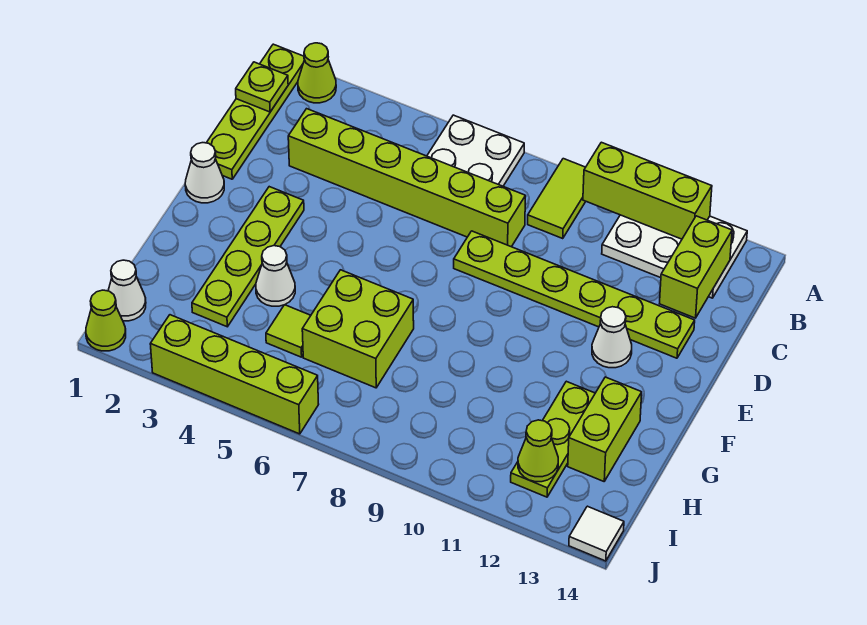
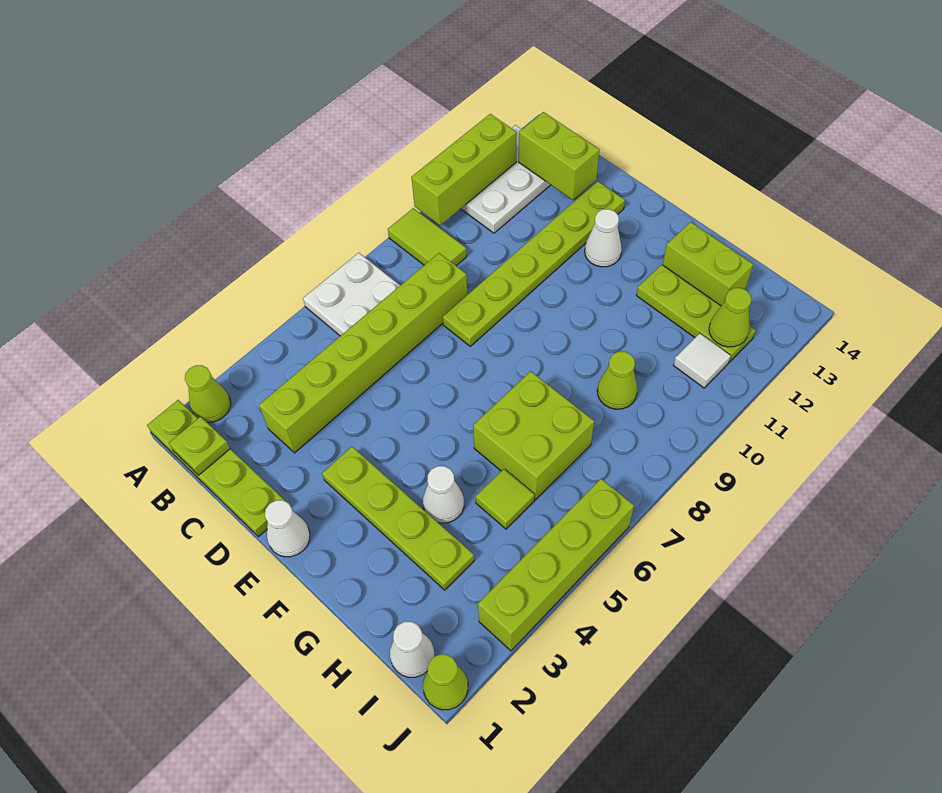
none -> lime 1x1 cone [597,351,637,409]
white 1x1 tile [569,506,624,561] -> white 1x1 tile moved to [673,333,731,388]

